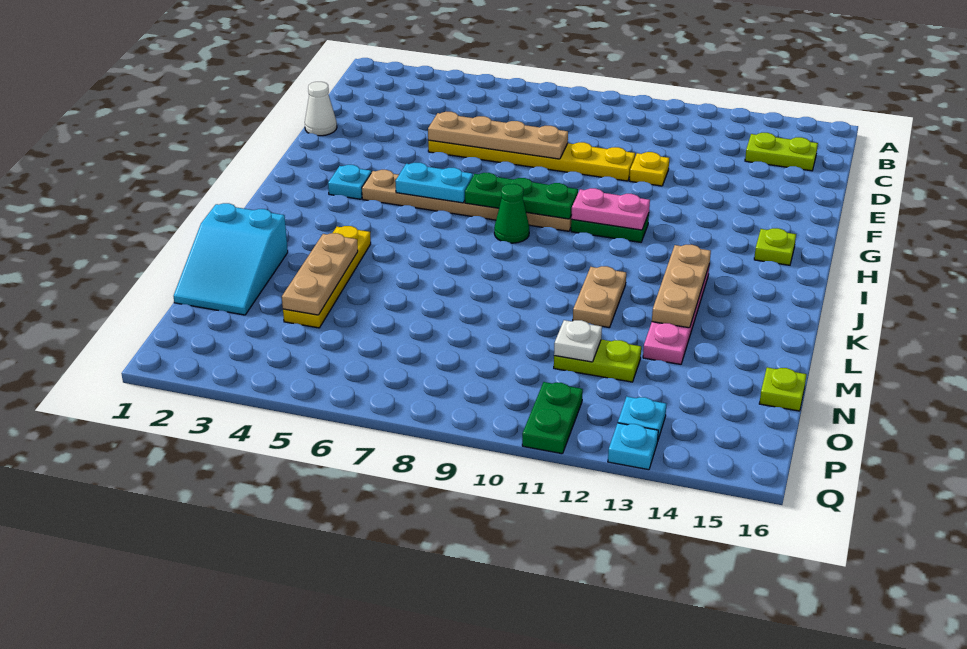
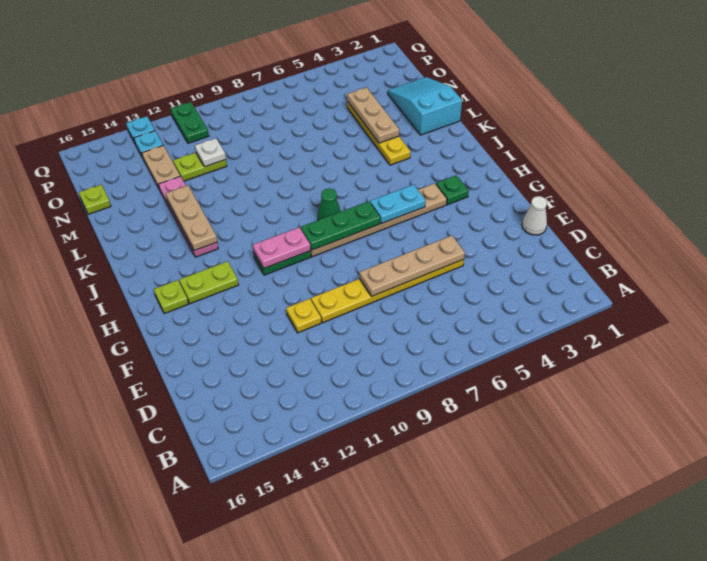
lime 1x2 plate [745,133,818,171] -> lime 1x2 plate moved to [180,261,238,304]
cyan 1x1 plate [328,165,371,199] -> green 1x1 plate [436,175,469,205]
tan 1x2 plate [573,266,626,328] -> tan 1x2 plate moved to [142,145,180,188]

